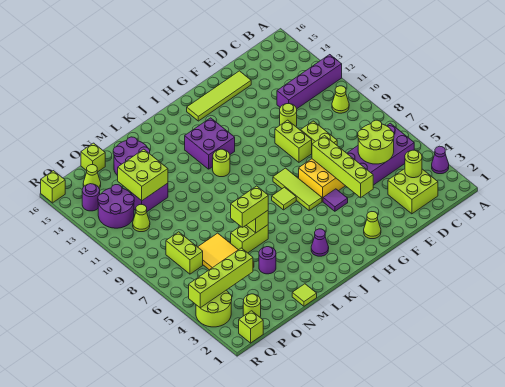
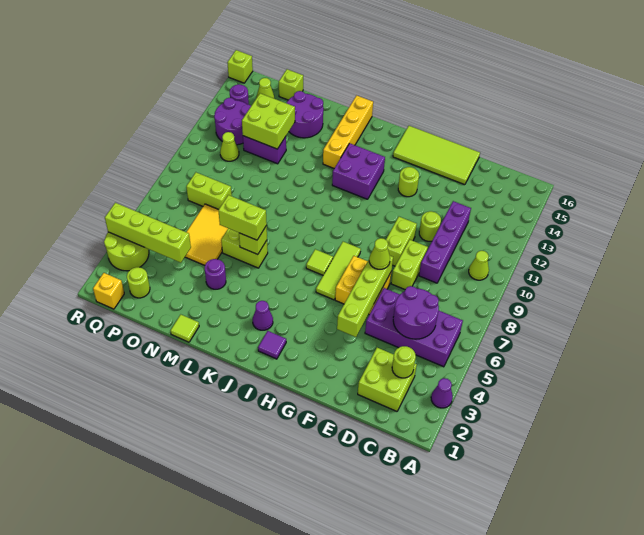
purple 1x4 brick [277,55,342,109] -> purple 1x4 brick turned to [419,201,471,283]
lime 2x2 round brick [358,120,394,164] -> purple 2x2 round brick [393,286,439,339]
lime 1x4 tile [187,71,251,121] -> lime 2x4 tile [393,126,480,185]
lime 1x1 cone [364,212,381,239] -> lime 1x1 cone moved to [369,238,390,269]
purple 1x1 tile [323,189,348,211] -> purple 1x1 tile moved to [258,331,286,359]
lime 1x1 round brick [213,149,230,177] -> lime 1x1 round brick moved to [398,167,419,197]
none -> yellow 1x4 brick [323,95,373,168]
lime 1x2 brick [166,232,203,274] -> lime 1x2 brick turned to [186,172,232,209]
lime 1x1 brick [239,311,263,343] -> yellow 1x1 brick [93,273,124,309]

